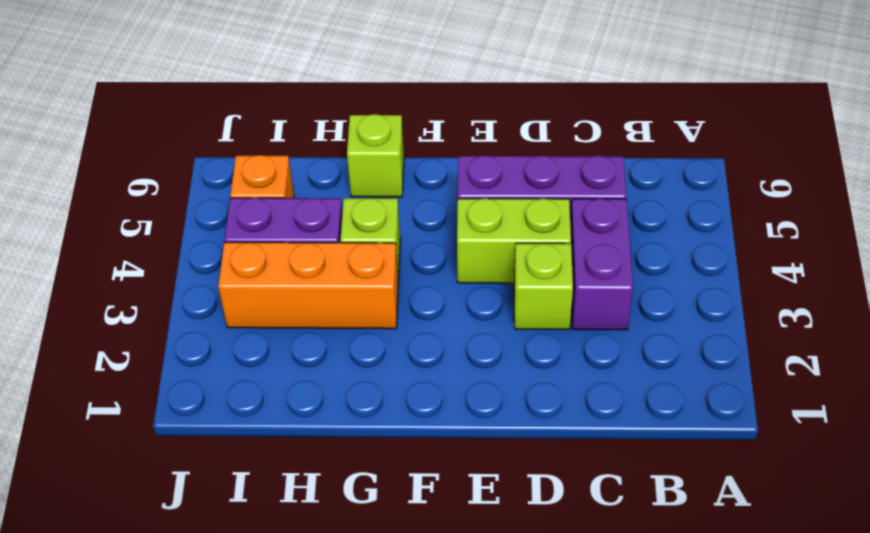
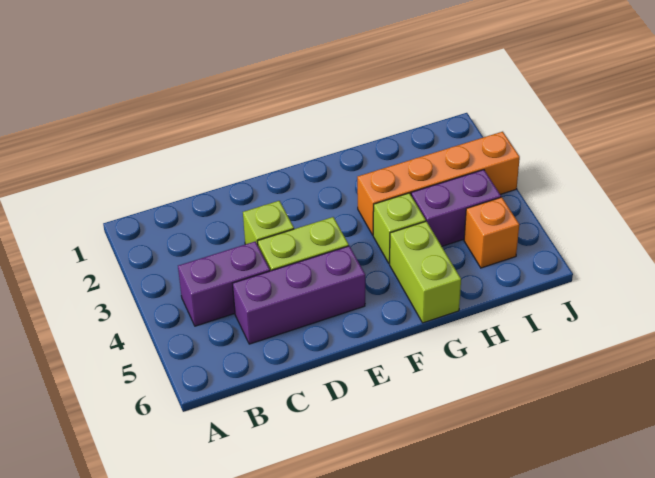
purple 1x2 brick [570,199,633,330] -> purple 1x2 brick turned to [178,241,270,326]
orange 1x3 brick [218,242,398,329] -> orange 1x4 brick [357,132,520,235]
lime 1x1 brick [347,114,404,197] -> lime 1x2 brick [390,221,461,323]

